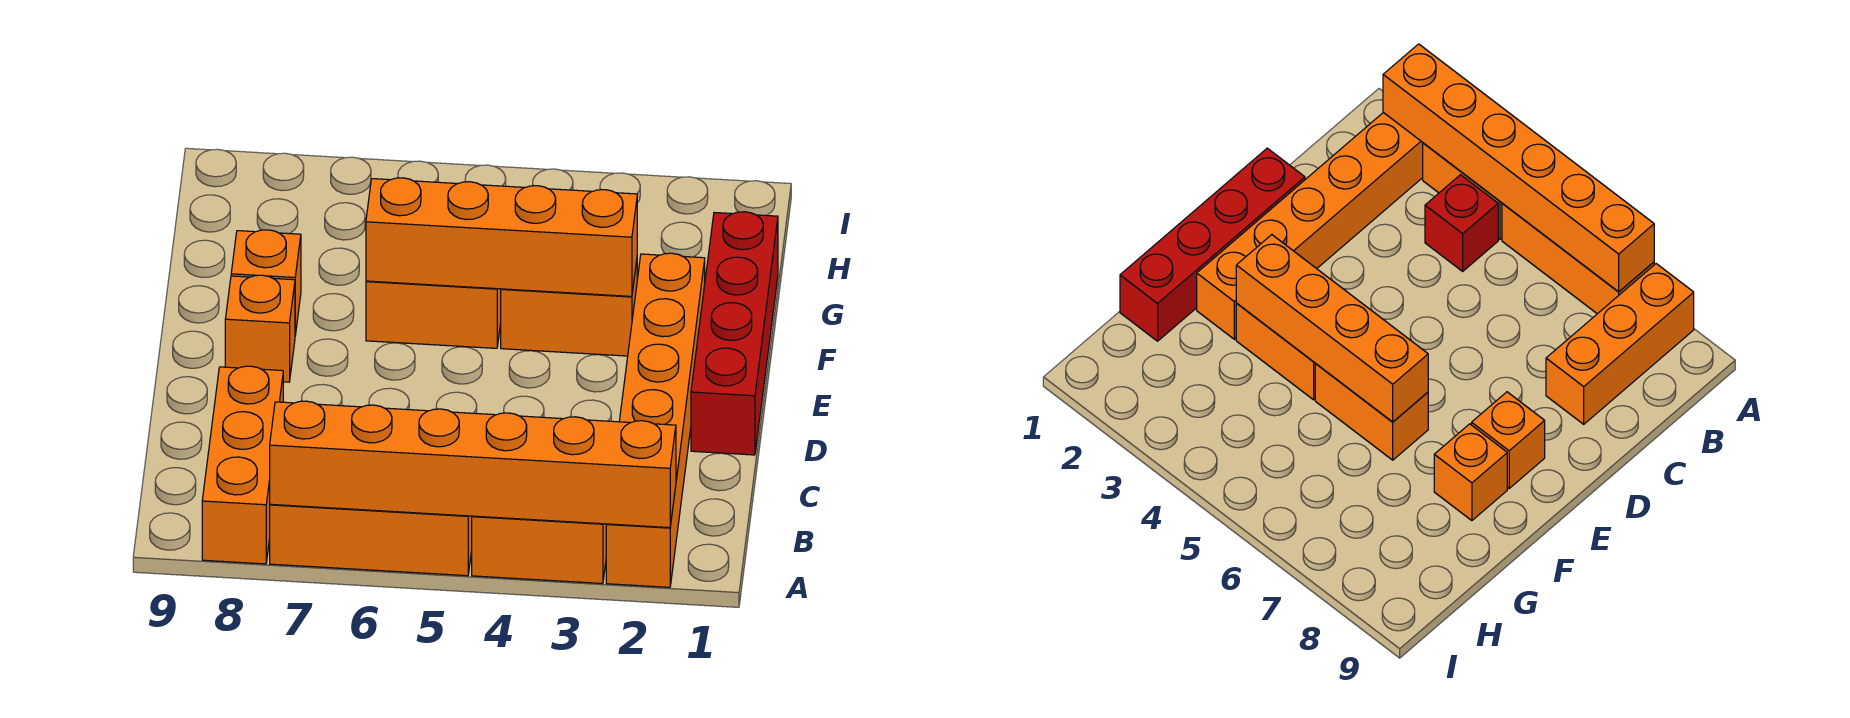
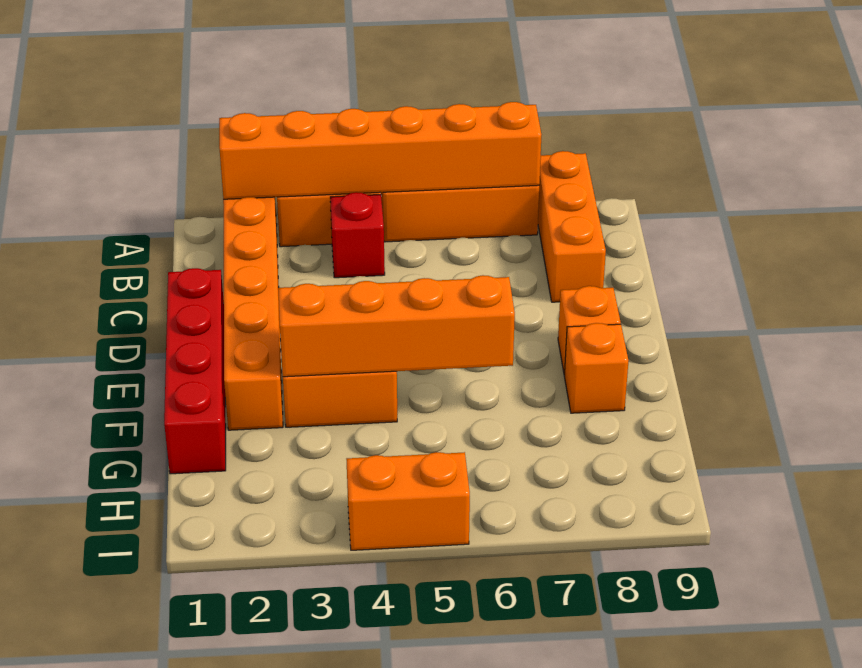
orange 1x2 brick [366,281,501,348] -> orange 1x2 brick moved to [346,452,470,550]

